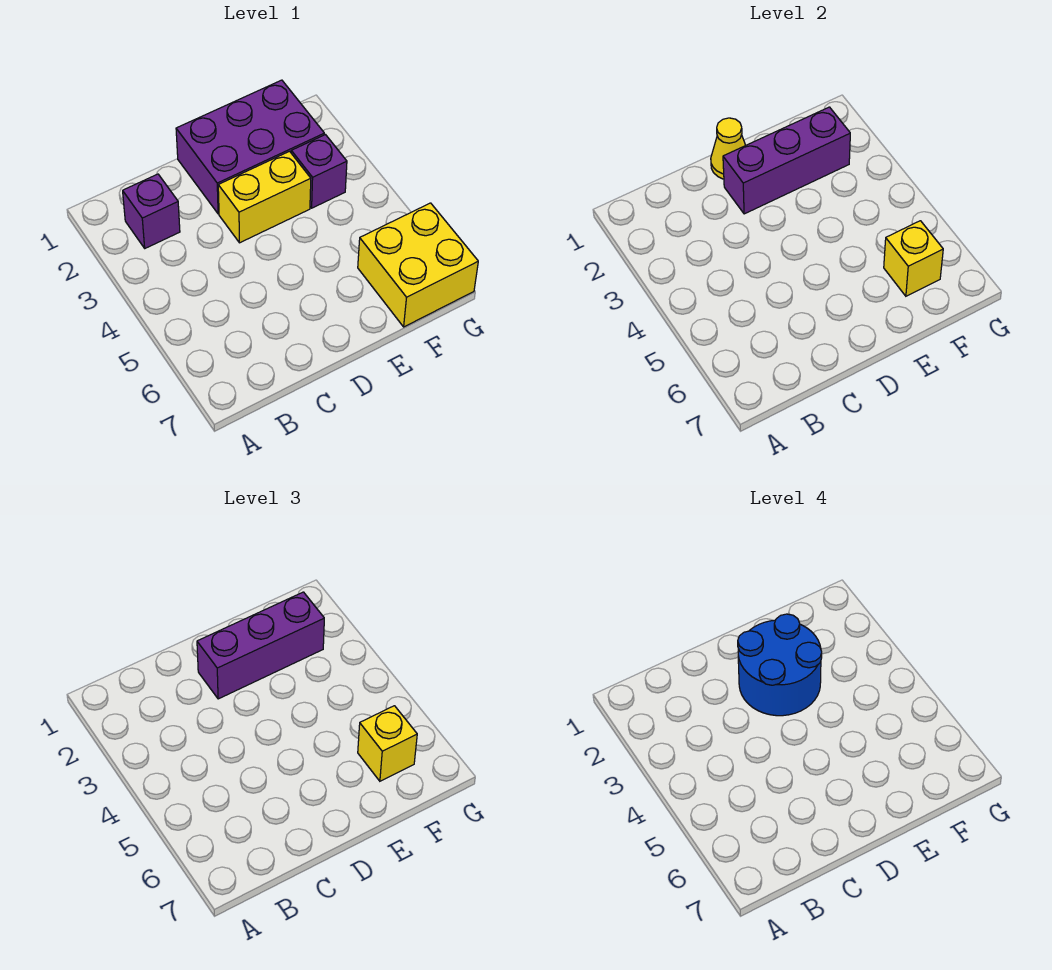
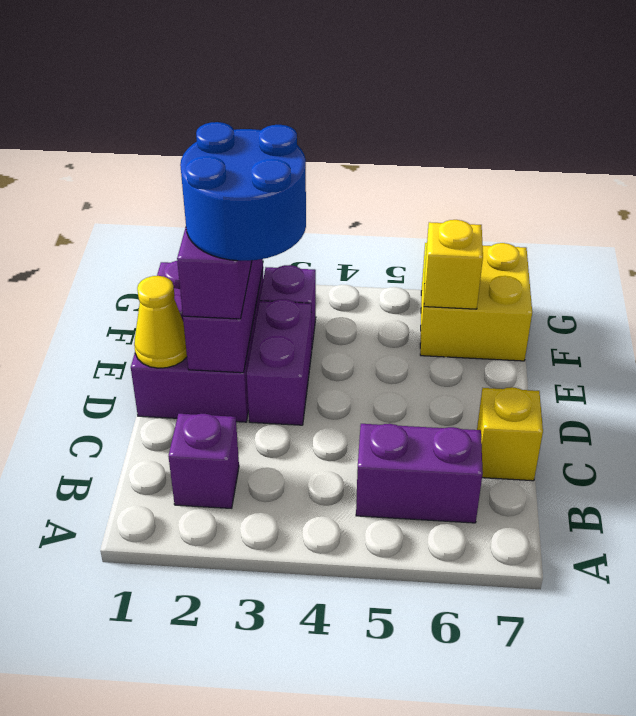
none -> purple 1x2 brick [356,424,483,523]
yellow 1x2 brick [218,151,311,243] -> purple 1x2 brick [247,299,312,425]
yellow 1x1 brick [358,706,417,781] -> yellow 1x1 brick moved to [477,387,543,481]

